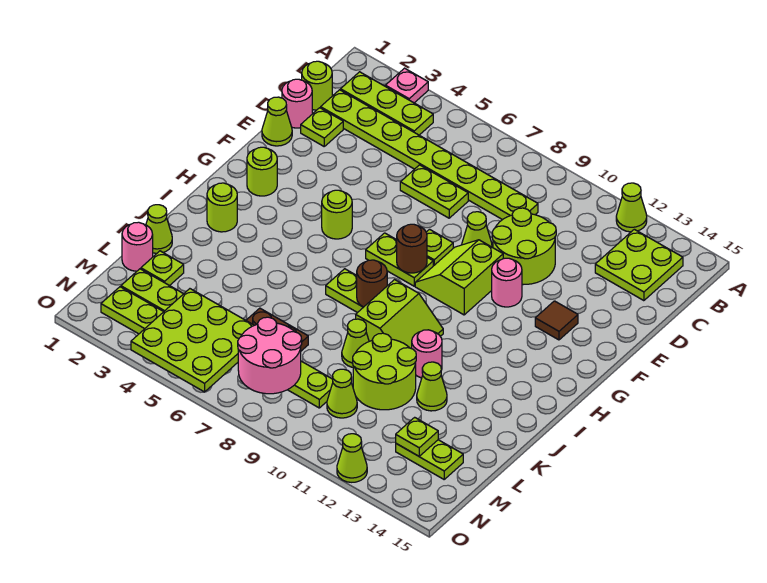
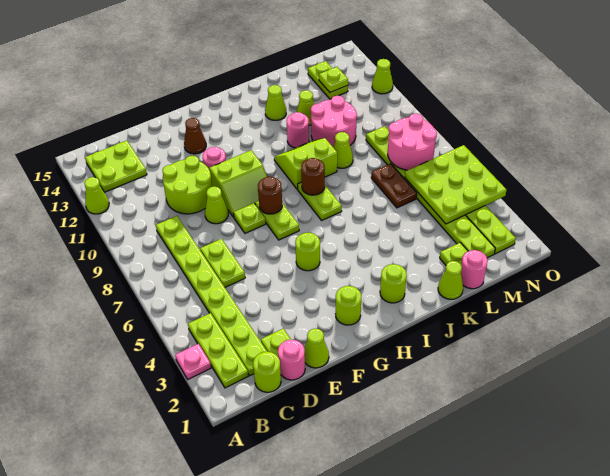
brown 1x1 tile [535,301,578,340] -> brown 1x1 cone [184,118,206,154]
lime 2x2 round brick [353,333,416,410] -> pink 2x2 round brick [311,96,357,147]
lime 1x1 cone [327,369,357,418] -> lime 1x1 cone moved to [265,85,286,120]

